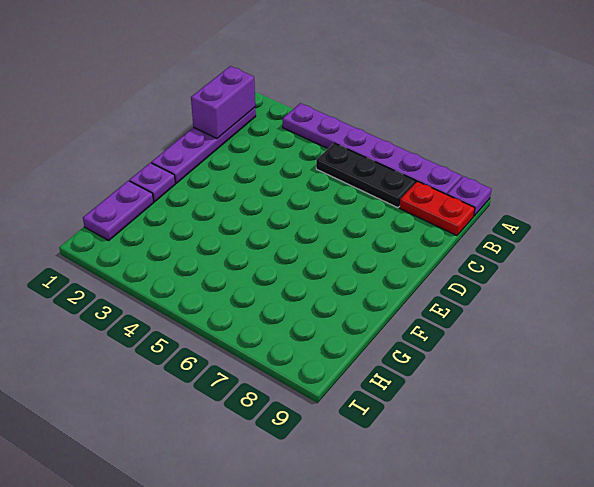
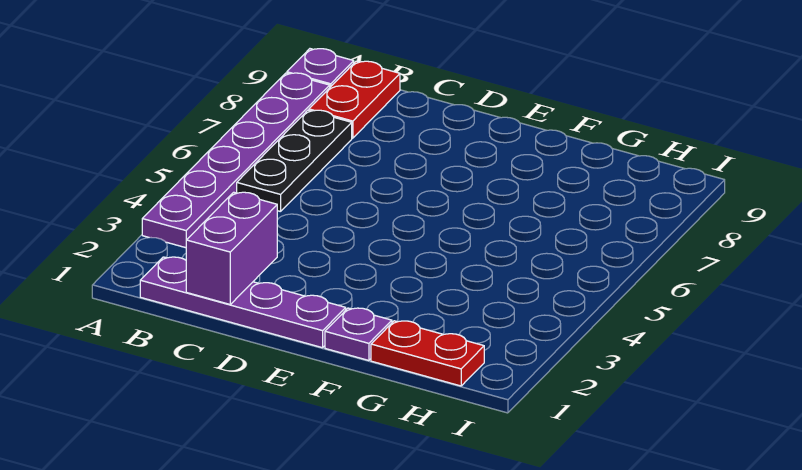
purple 1x2 brick [191,66,255,138] -> purple 1x2 brick turned to [186,192,277,304]
purple 1x2 plate [83,181,154,240] -> red 1x2 plate [371,321,484,386]

